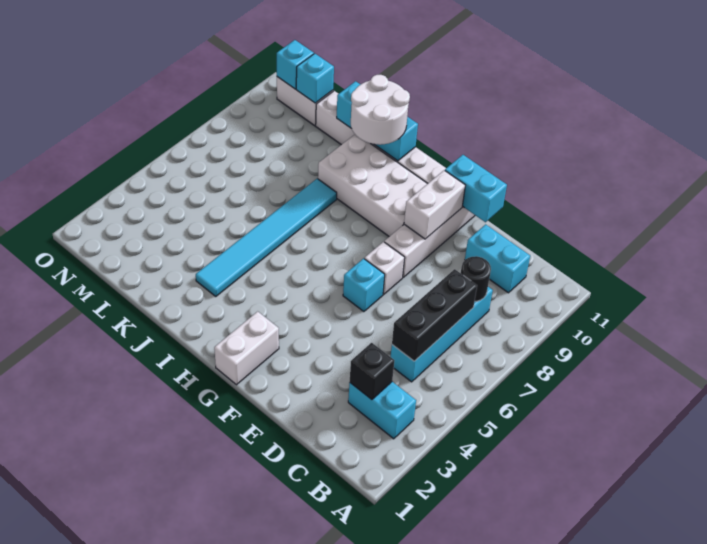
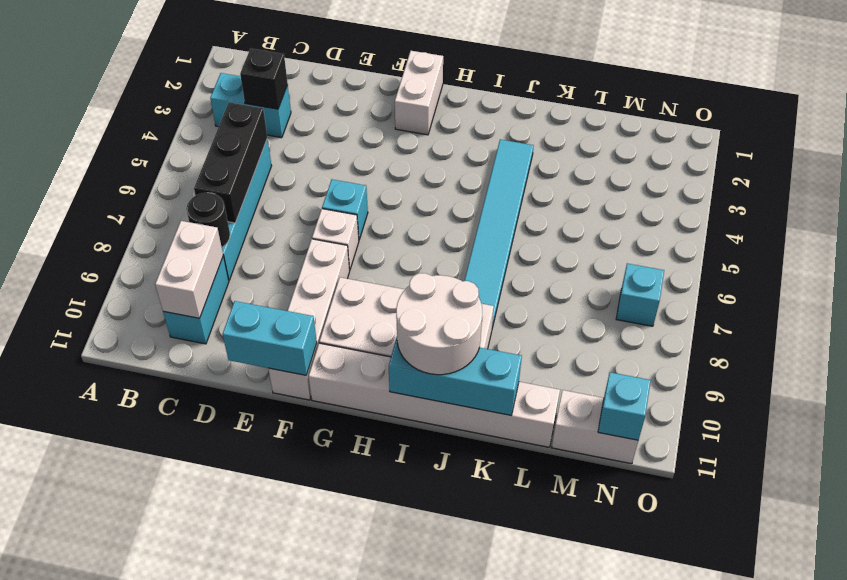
cyan 1x2 brick [465,224,530,293] -> cyan 1x2 brick turned to [163,256,229,344]
white 1x2 brick [404,170,465,239] -> white 1x2 brick moved to [155,221,223,318]
cyan 1x1 brick [296,54,334,103] -> cyan 1x1 brick moved to [616,264,664,326]

